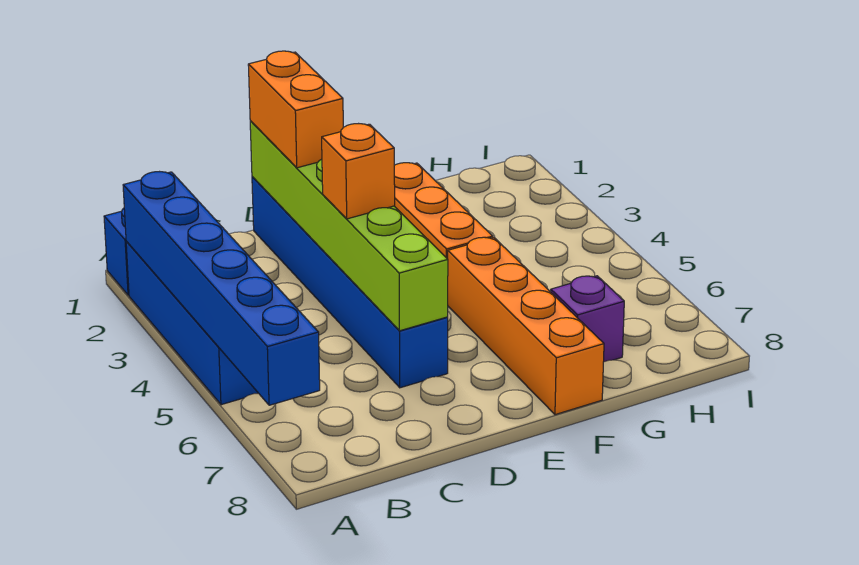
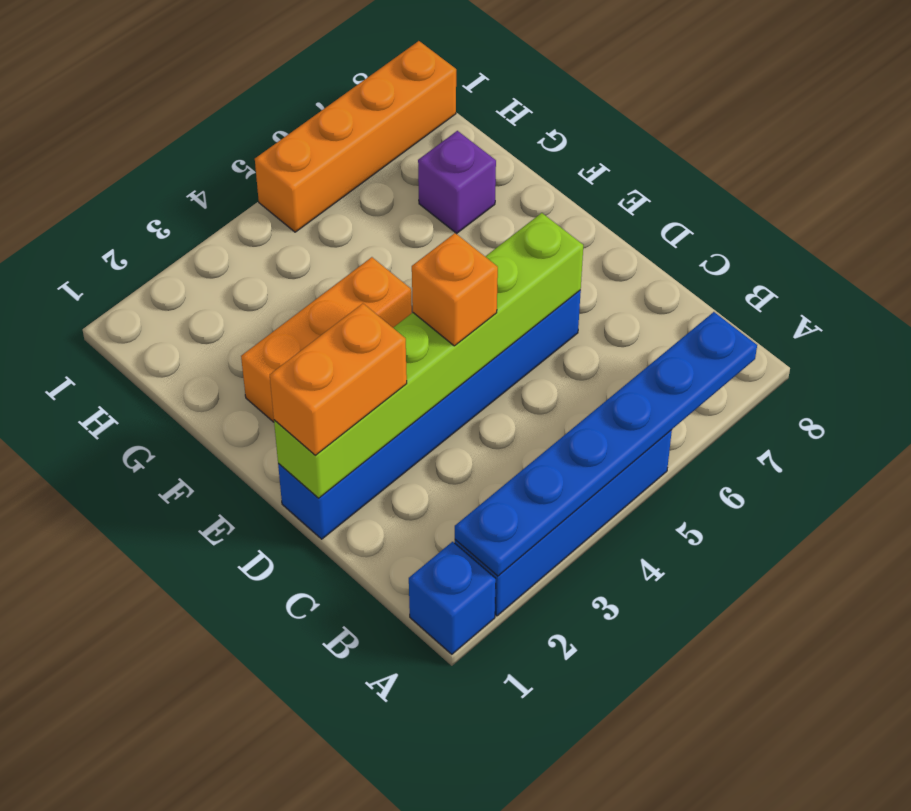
blue 1x6 brick [123,172,320,405] -> blue 1x6 plate [455,312,757,576]
orange 1x4 brick [448,237,604,415] -> orange 1x4 brick moved to [255,41,456,232]

